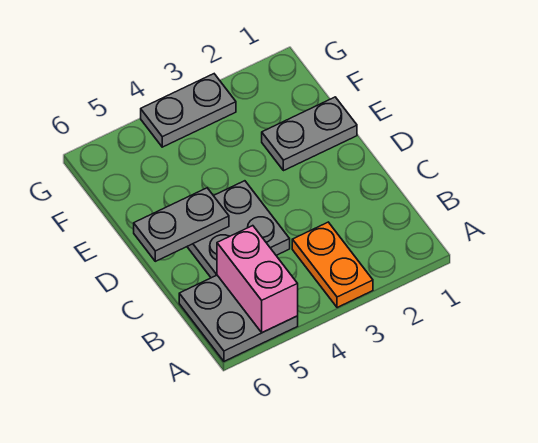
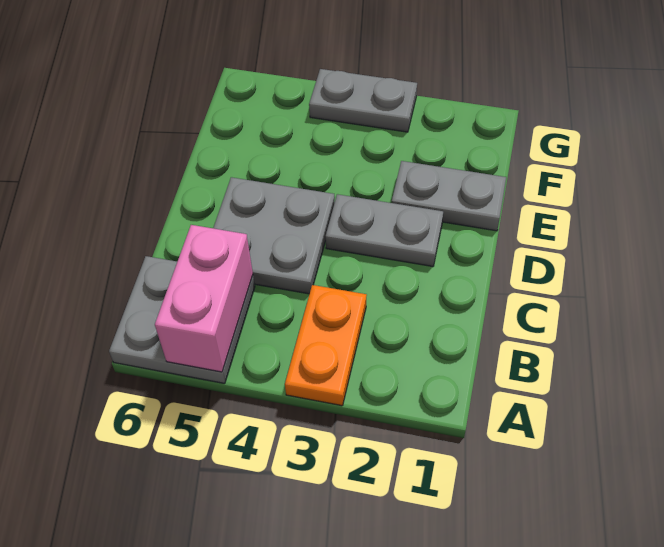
grey 1x2 plate [134,188,229,261] -> grey 1x2 plate moved to [325,194,443,267]

